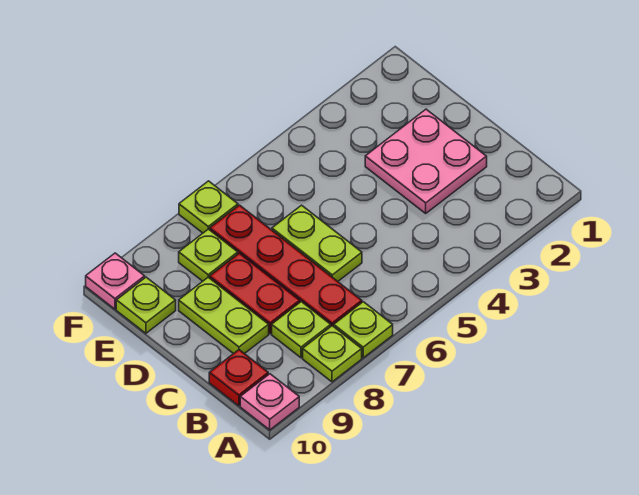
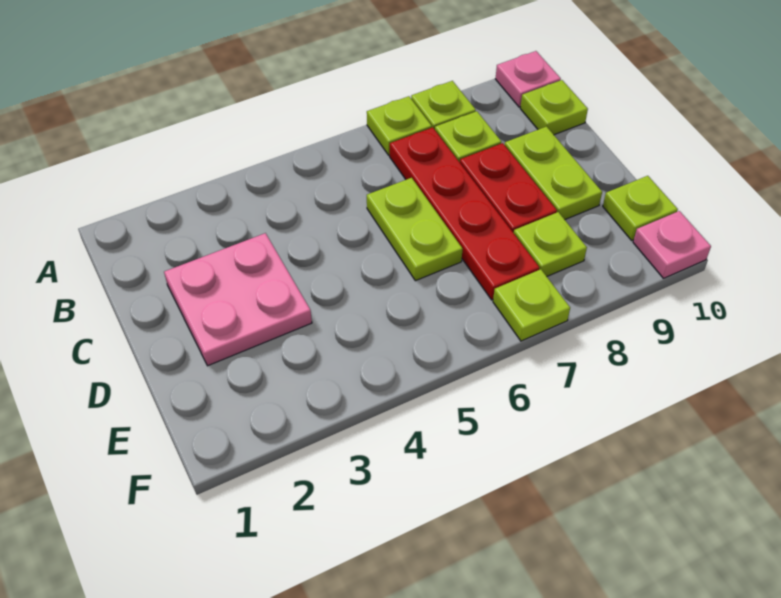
red 1x1 plate [209,350,268,406] -> lime 1x1 plate [520,80,588,135]

